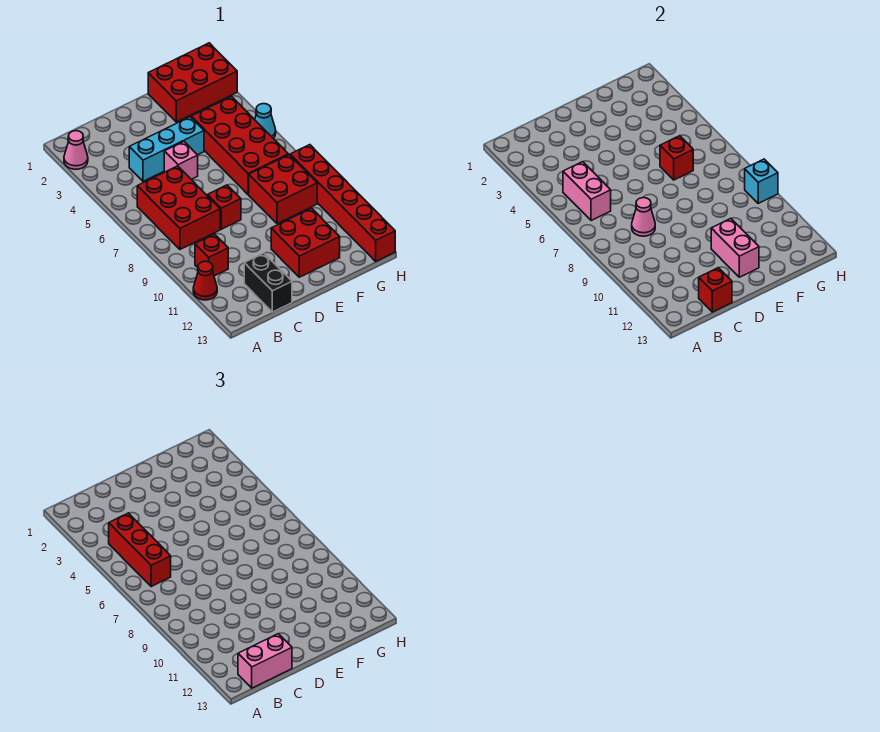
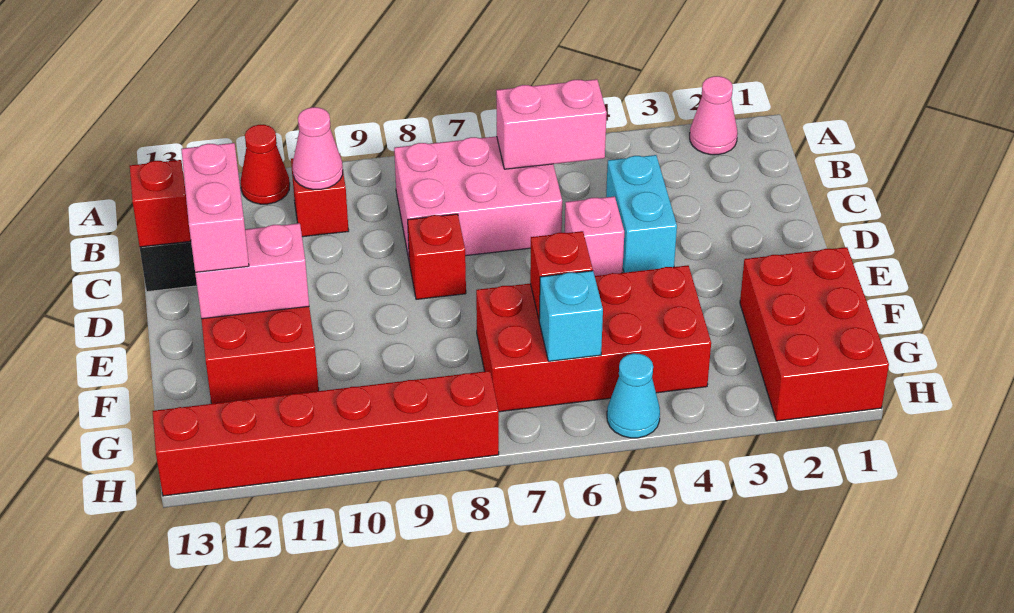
red 1x3 brick [109,513,171,587] -> none
red 2x3 brick [137,166,220,249] -> pink 2x3 brick [394,136,562,259]
pink 1x2 brick [238,634,292,688] -> pink 1x2 brick moved to [181,143,249,272]
cyan 1x3 brick [129,117,204,181] -> cyan 1x2 brick [606,155,677,273]
pink 1x1 cone [632,198,655,236] -> pink 1x1 cone moved to [293,107,343,190]
red 2x2 brick [249,155,317,224] -> none
cyan 1x1 brick [745,159,778,203] -> cyan 1x1 brick moved to [539,271,603,361]

